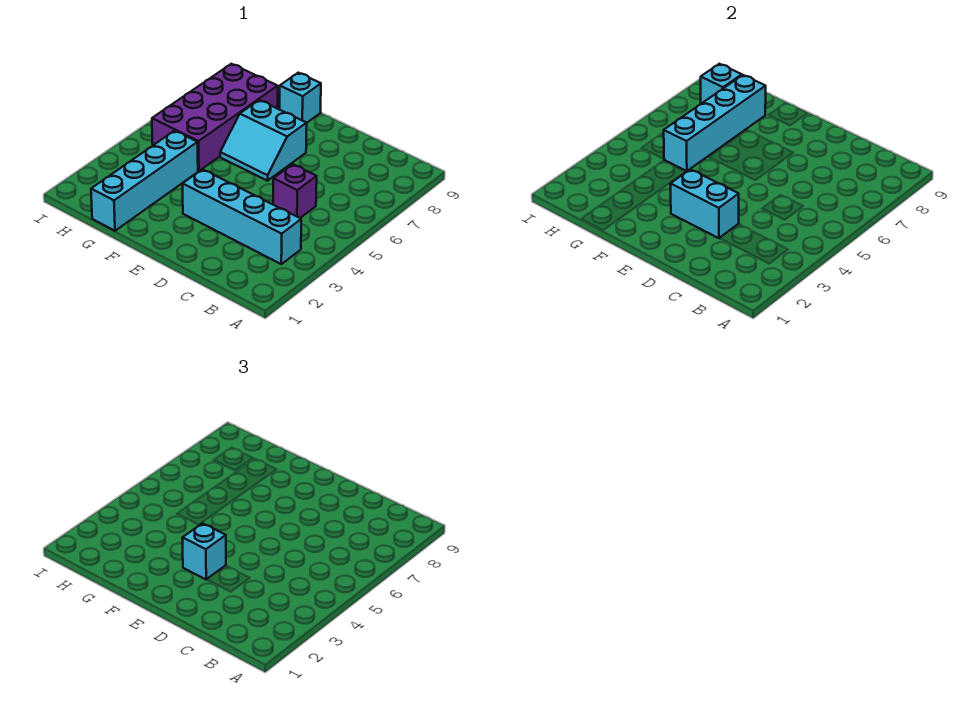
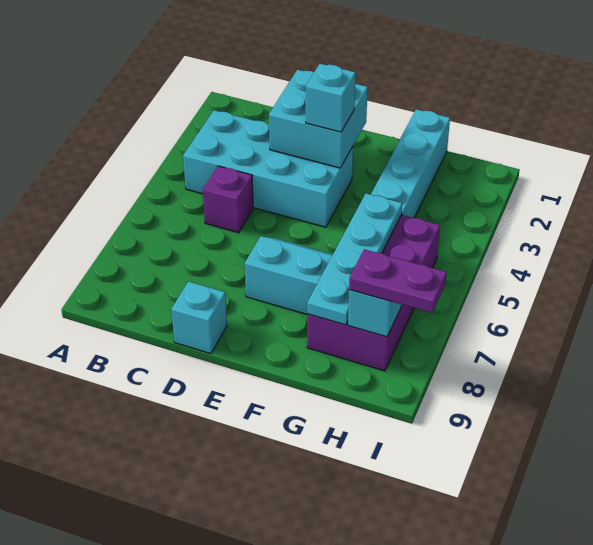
cyan 1x4 brick [182,169,301,264] -> cyan 2x4 brick [183,110,353,227]
cyan 1x2 brick [670,169,739,238] -> cyan 2x2 brick [269,70,368,168]
cyan 1x1 brick [280,73,321,123] -> cyan 1x1 brick moved to [171,281,227,354]
cyan 1x4 brick [664,75,766,171] -> cyan 1x4 plate [307,193,402,325]
none -> purple 1x2 plate [349,249,447,313]

